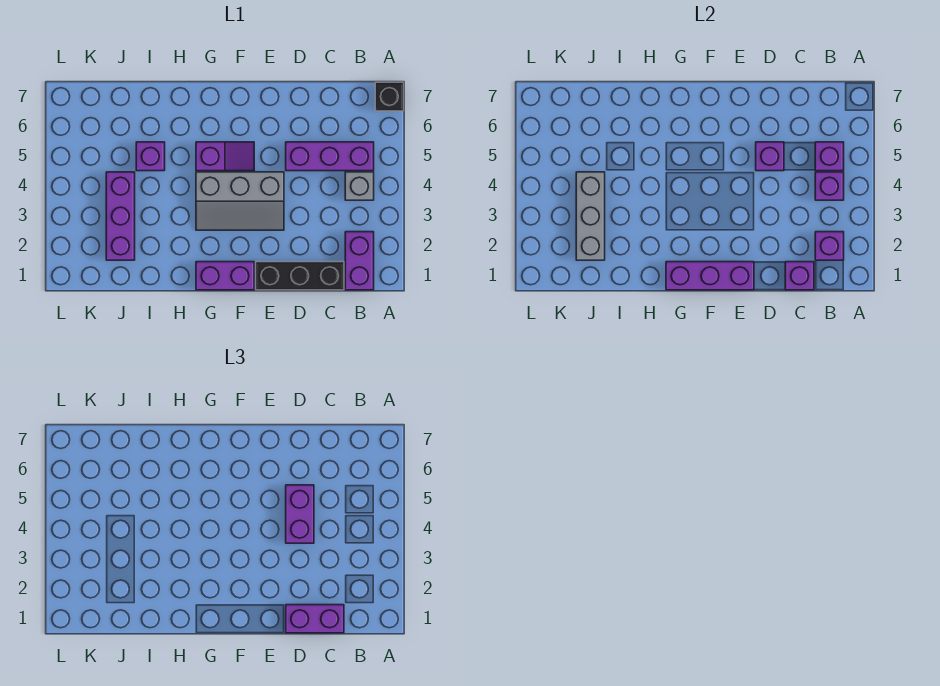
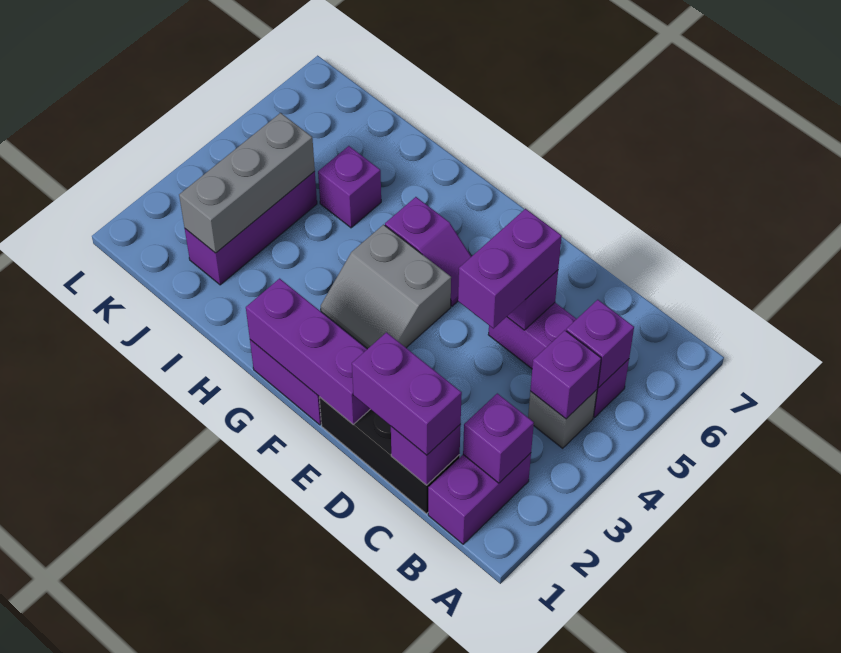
black 1x1 brick [375,82,404,111] -> none
grey 2x3 slope [196,172,284,230] -> grey 2x2 slope [321,225,451,349]

